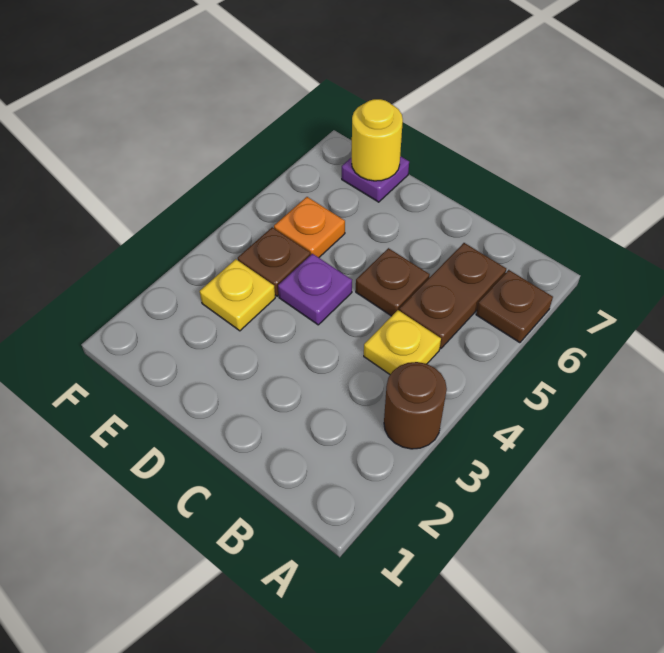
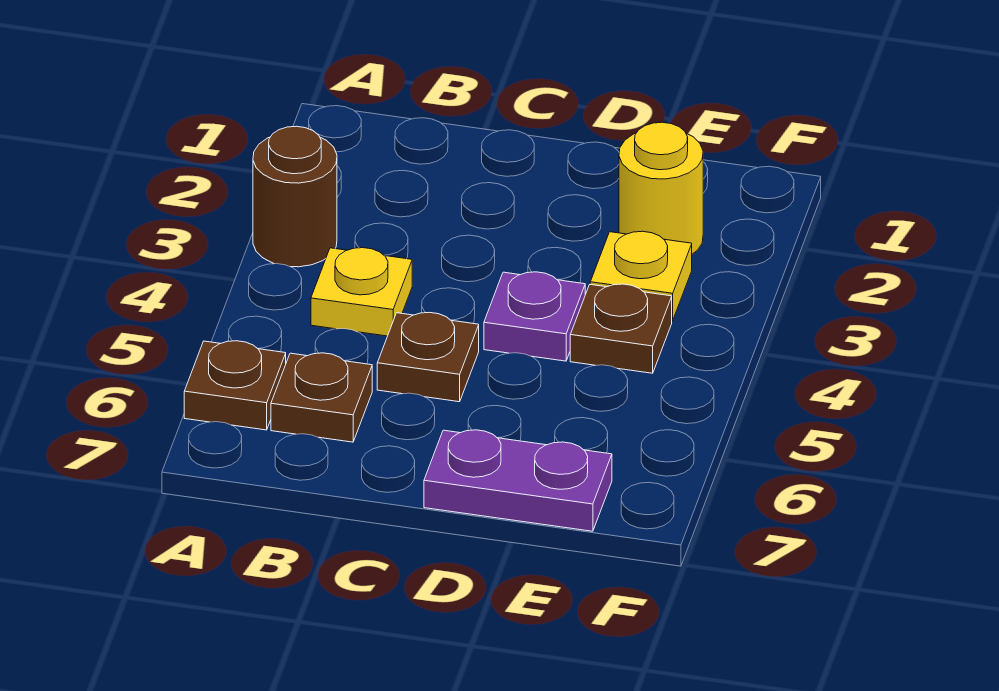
brown 1x2 plate [399,243,506,349] -> brown 1x1 plate [271,353,372,442]
orange 1x1 plate [274,197,345,258] -> none
purple 1x1 plate [342,156,409,202] -> purple 1x2 plate [424,430,612,531]
yellow 1x1 round brick [352,99,403,181] -> yellow 1x1 round brick moved to [619,122,703,254]

